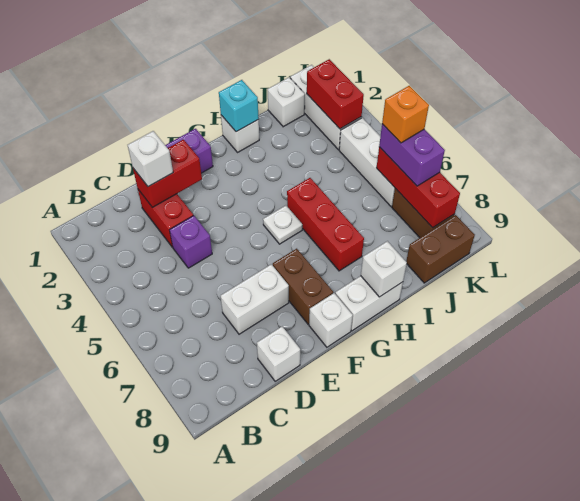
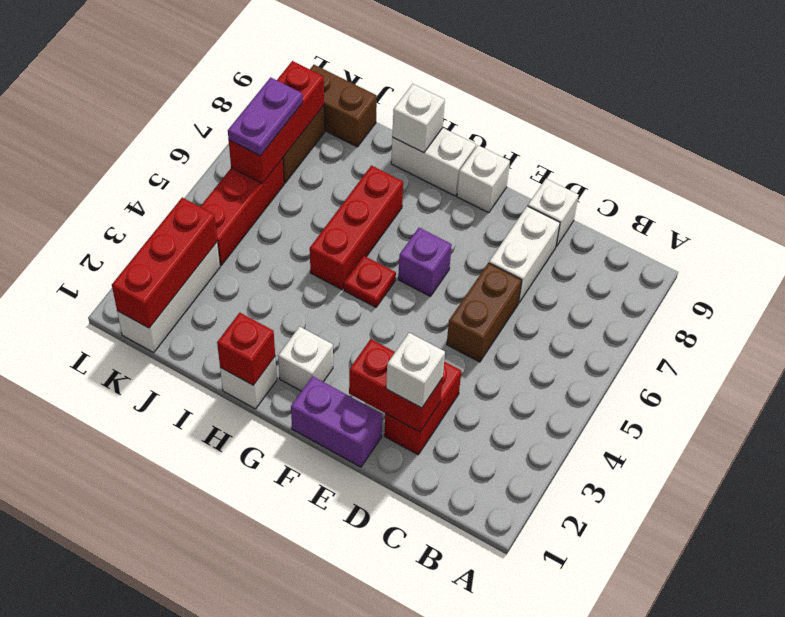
purple 1x1 brick [170,215,212,268] -> purple 1x1 brick moved to [398,228,452,296]
white 1x2 brick [220,264,289,334] -> white 1x2 brick turned to [489,206,560,303]
brown 1x2 brick [273,249,333,324] -> brown 1x2 brick moved to [447,263,522,362]
white 1x1 plate [263,205,302,244] -> red 1x1 plate [344,256,396,307]
cyan 1x1 brick [219,80,259,132] -> red 1x1 brick [217,313,275,385]
white 1x1 brick [268,77,305,127] -> white 1x1 brick moved to [278,327,333,391]
red 1x2 brick [307,59,364,129] -> red 1x3 brick [112,198,217,328]
white 1x3 brick [339,118,395,206] -> red 1x3 brick [200,158,284,265]
purple 1x2 brick [379,124,445,186] -> purple 1x2 plate [228,77,303,156]
orange 1x1 brick [382,86,429,143] -> none

